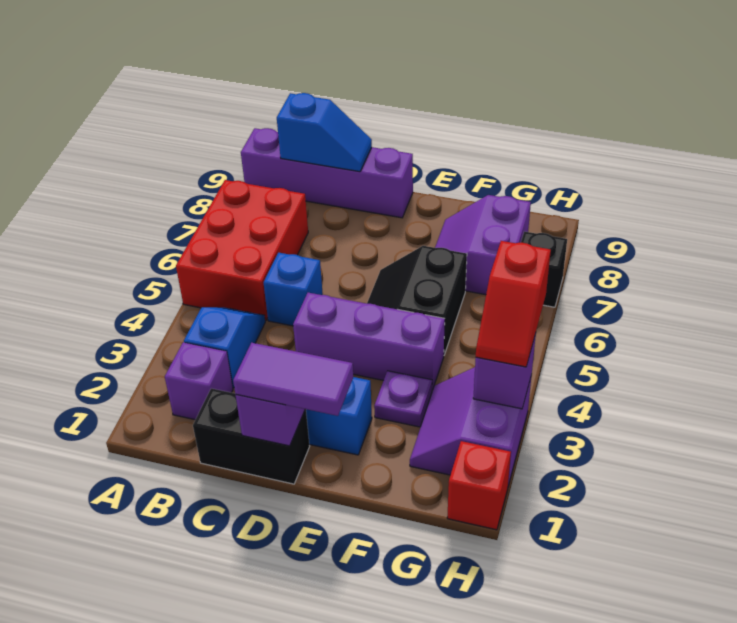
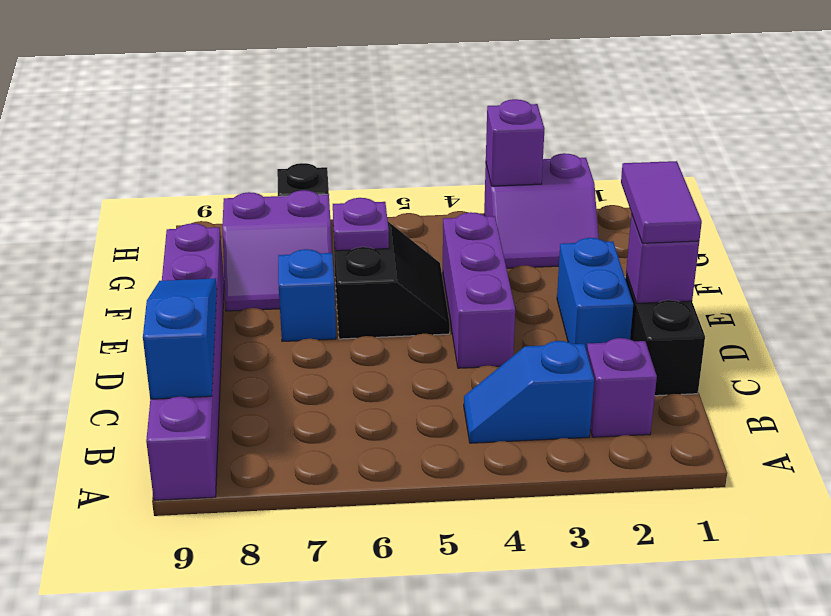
red 2x3 brick [176,180,308,321] -> none
purple 1x4 brick [241,128,413,218] -> purple 1x6 brick [146,223,224,500]
blue 1x2 slope [277,93,372,172] -> blue 1x3 slope [143,278,217,399]
blue 1x1 brick [264,253,323,326] -> blue 1x1 brick moved to [278,249,336,341]
black 2x2 slope [367,246,467,355] -> black 2x2 slope turned to [333,222,450,339]
purple 1x1 plate [374,371,432,427] -> purple 1x1 plate moved to [333,198,389,251]
red 1x1 brick [447,441,511,530] -> none
red 1x2 slope [476,241,551,367] -> none

